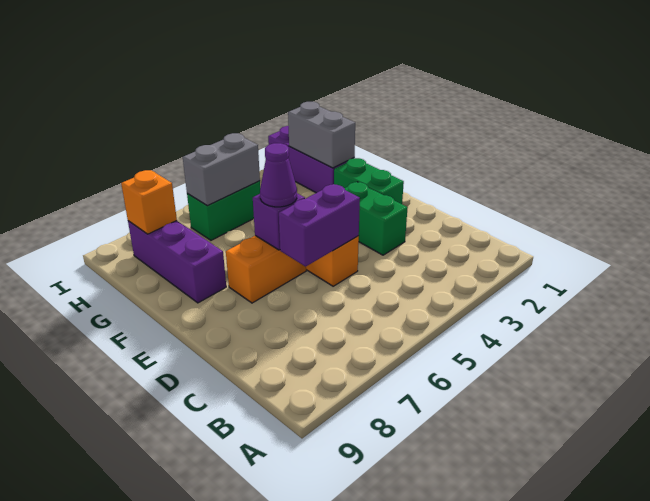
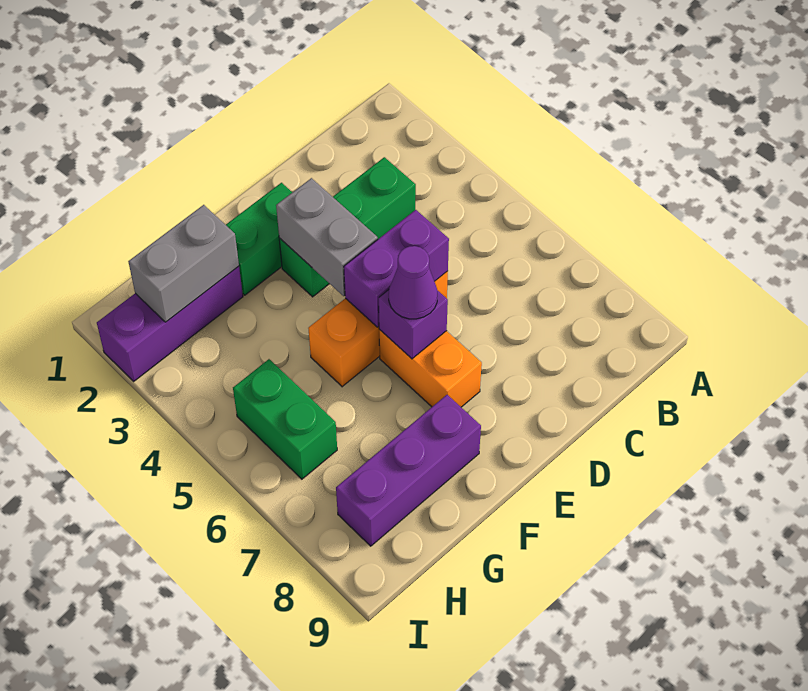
green 1x2 brick [345,182,408,255] -> green 1x3 brick [279,157,416,297]
purple 1x2 brick [279,184,360,266] -> purple 1x2 brick turned to [344,210,449,327]
grey 1x2 brick [183,133,260,206] -> grey 1x2 brick moved to [276,178,378,296]
orange 1x1 brick [121,170,177,234] -> none

